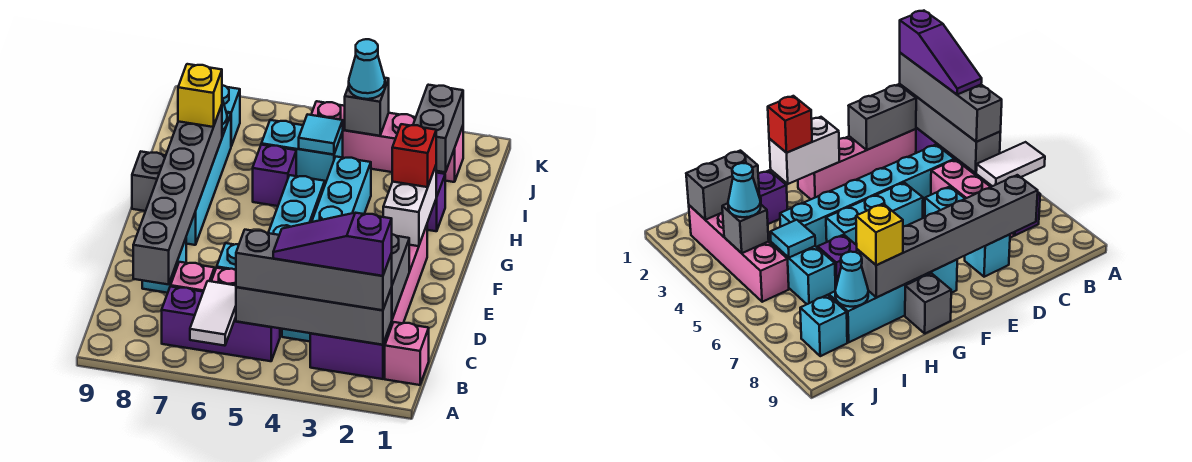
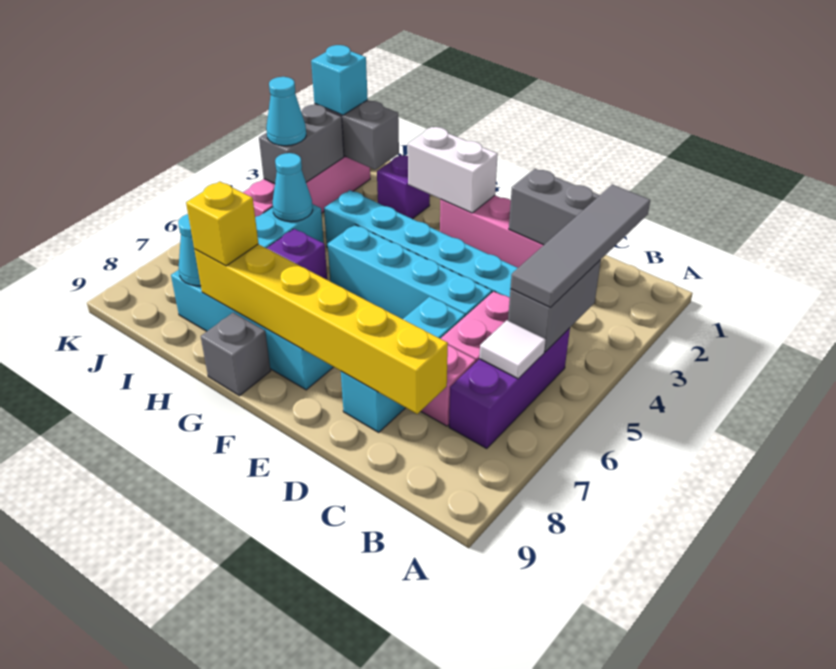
white 1x2 tile [190,281,236,346] -> white 1x1 tile [479,320,546,379]
pink 1x1 brick [385,322,429,385] -> none
purple 1x2 brick [310,322,392,379] -> none
grey 1x4 brick [236,287,392,345] -> grey 1x2 brick [508,260,601,352]
grey 1x4 brick [236,230,392,310] -> grey 1x4 tile [510,185,650,308]
purple 1x3 slope [273,213,392,276] -> none
grey 1x6 brick [133,105,222,285] -> yellow 1x6 brick [194,244,448,414]
cyan 1x3 brick [268,175,325,235] -> cyan 1x4 brick [328,224,492,319]
red 1x1 brick [392,124,436,187] -> none
cyan 1x1 tile [299,114,343,155] -> cyan 1x1 cone [272,153,313,222]
grey 1x1 brick [345,78,389,136] -> grey 1x2 brick [259,105,344,184]
cyan 1x1 brick [222,85,240,146] -> cyan 1x1 brick moved to [311,45,368,115]

